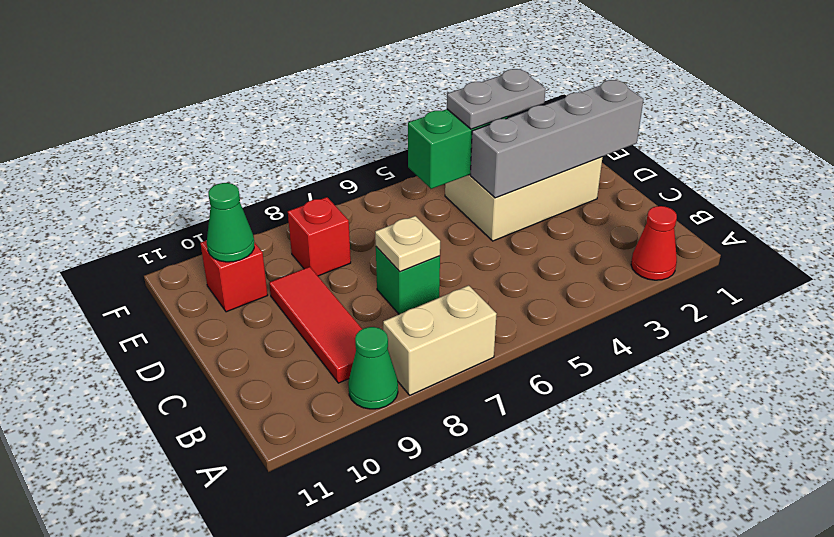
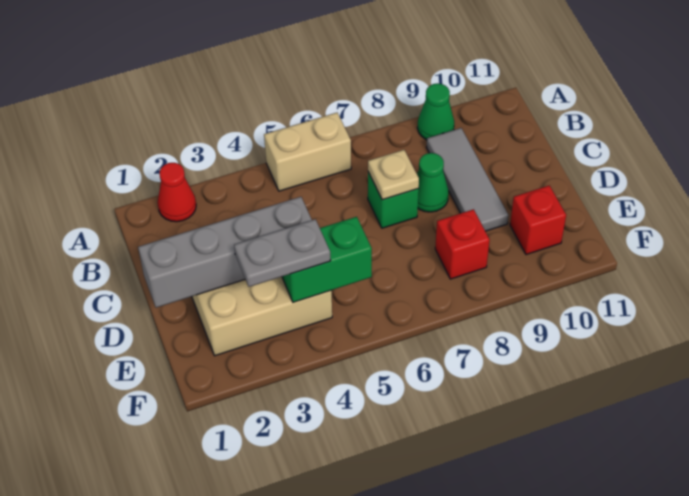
tan 1x2 brick [383,285,497,395] -> tan 1x2 brick moved to [264,113,351,191]
red 1x3 tile [269,267,362,383] -> grey 1x3 tile [426,128,508,231]
green 1x1 cone [207,183,254,262] -> green 1x1 cone moved to [417,153,449,212]

